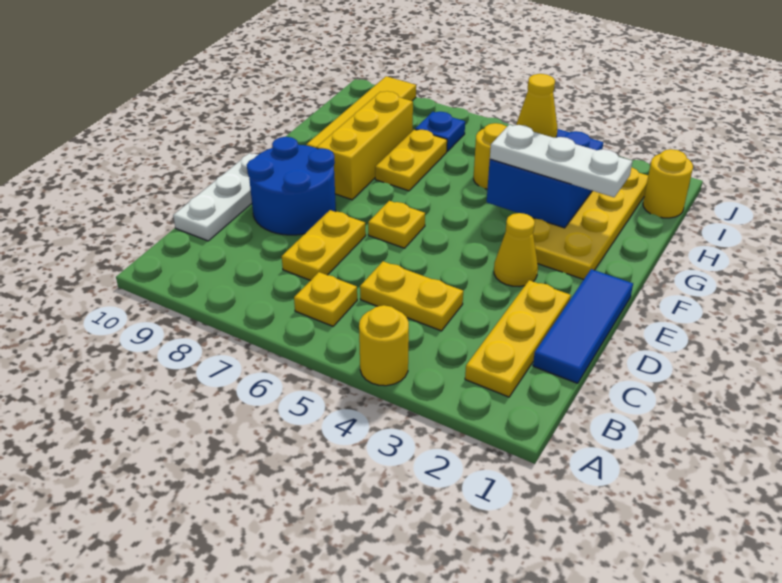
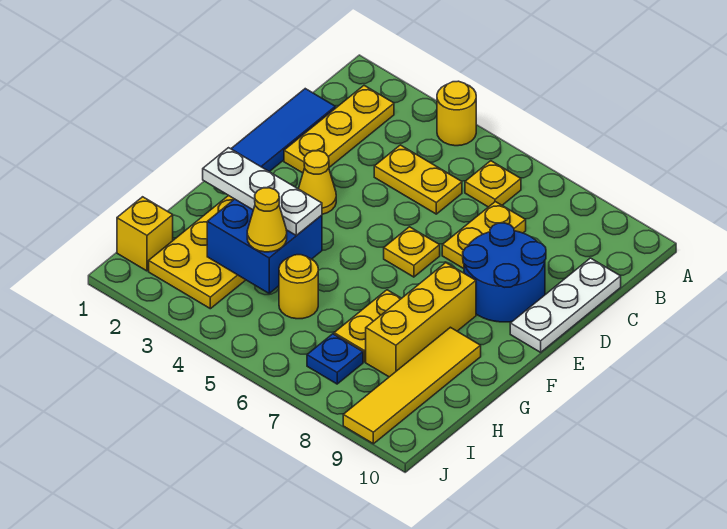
yellow 1x1 round brick [643,149,693,218] -> yellow 1x1 brick [117,197,173,271]

